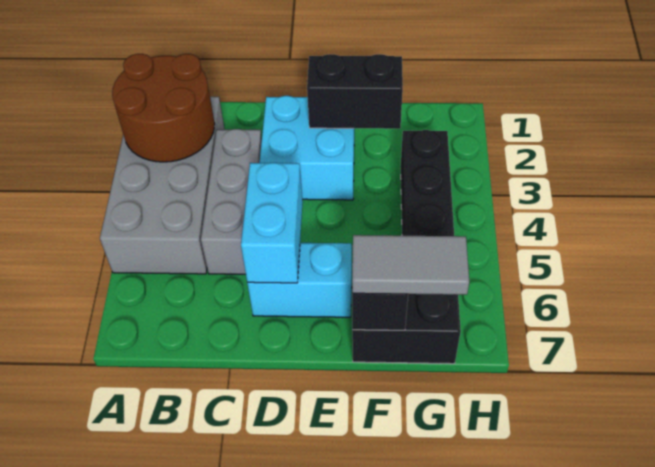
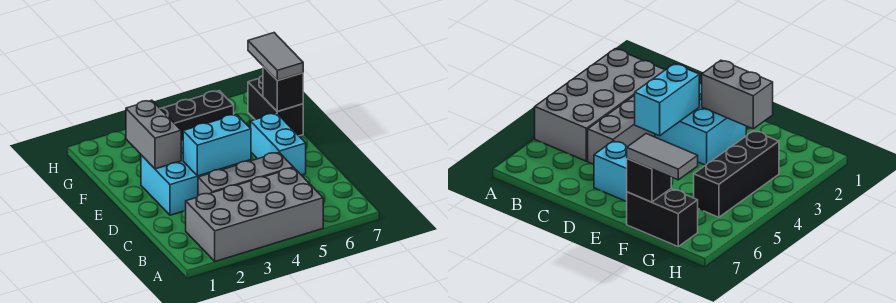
brown 2x2 round brick [112,54,215,162] -> none
cyan 1x2 brick [241,163,303,283] -> cyan 1x2 brick moved to [183,114,251,176]
black 1x2 brick [307,54,403,129] -> grey 1x2 brick [126,100,181,169]

